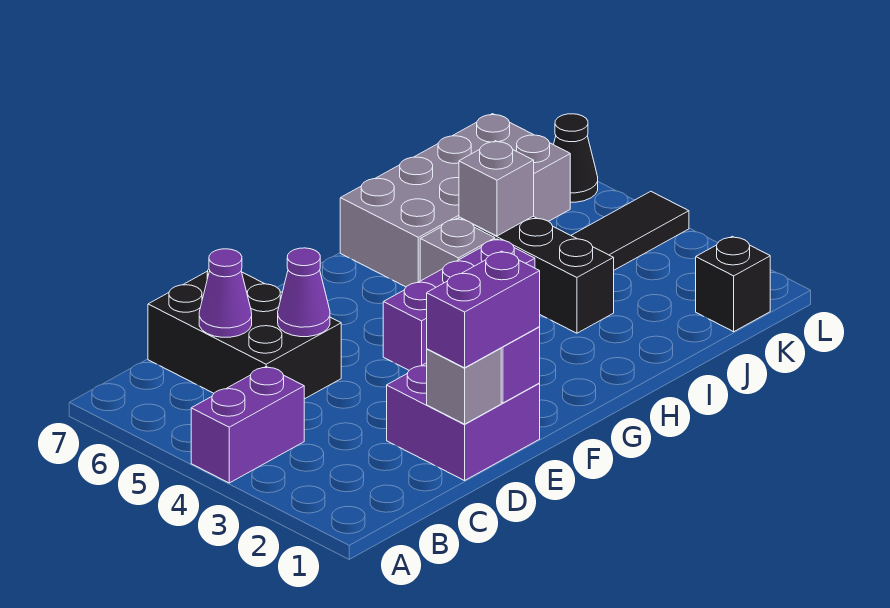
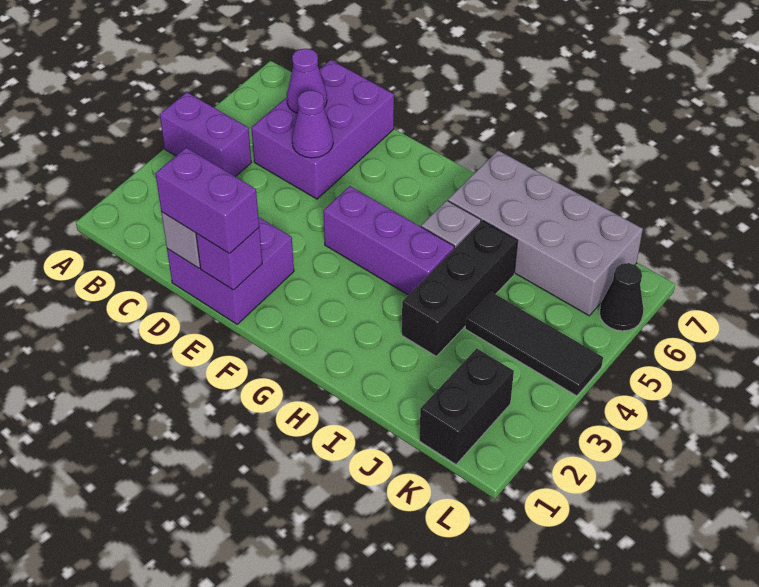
black 2x3 brick [148,269,341,399] -> purple 2x3 brick [251,60,394,199]
grey 1x1 brick [459,141,534,236] -> none
black 1x1 brick [696,236,770,332] -> black 1x2 brick [419,348,514,464]

